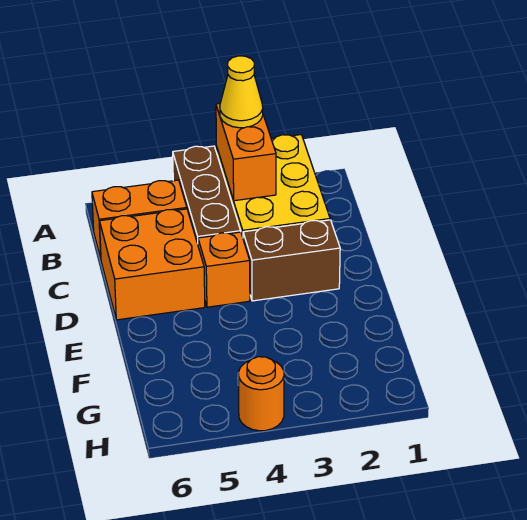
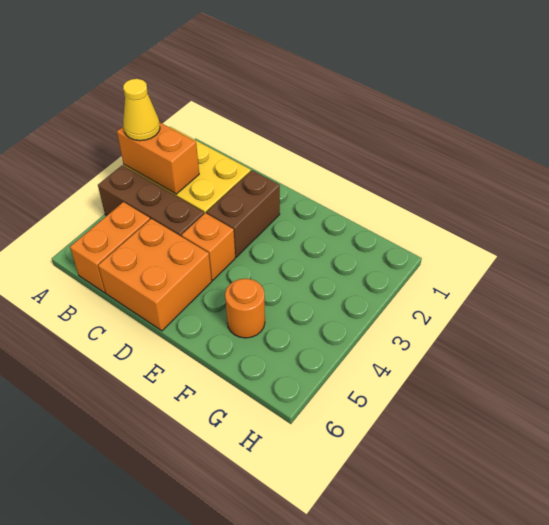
orange 1x1 round brick [239,357,284,431] -> orange 1x1 round brick moved to [225,279,265,338]

